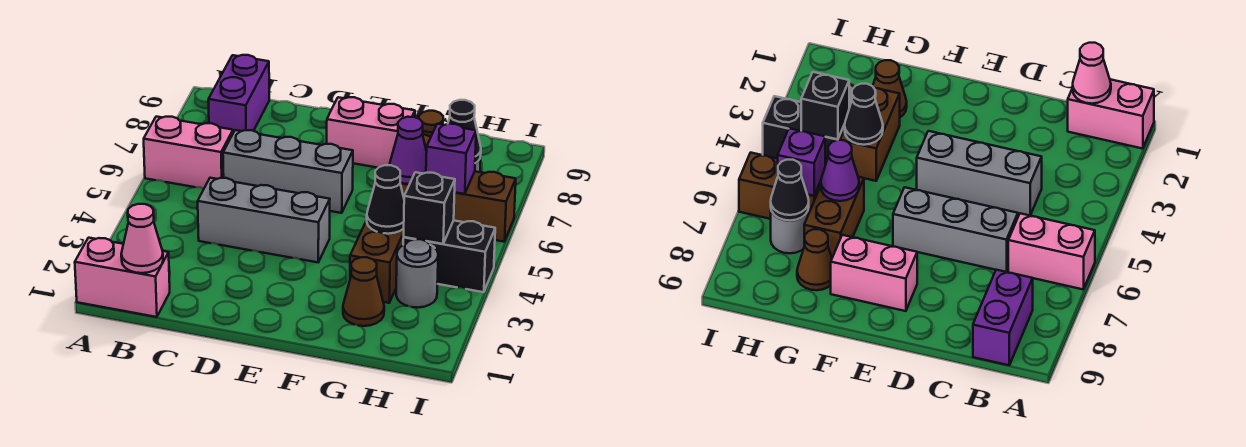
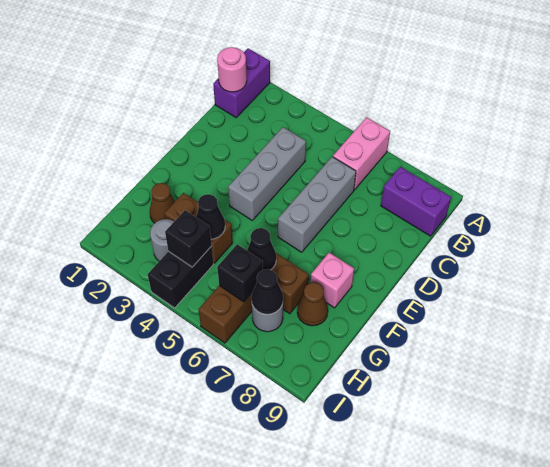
pink 1x2 brick [75,238,170,317] -> purple 1x2 brick [213,48,270,117]
pink 1x1 cone [121,204,163,273] -> pink 1x1 round brick [217,47,247,92]
pink 1x2 brick [327,97,415,167] -> pink 1x1 brick [311,253,354,308]
purple 1x1 cone [390,117,427,184] -> black 1x1 cone [247,228,276,270]
purple 1x1 brick [426,124,476,194] -> black 1x1 brick [217,244,263,302]

